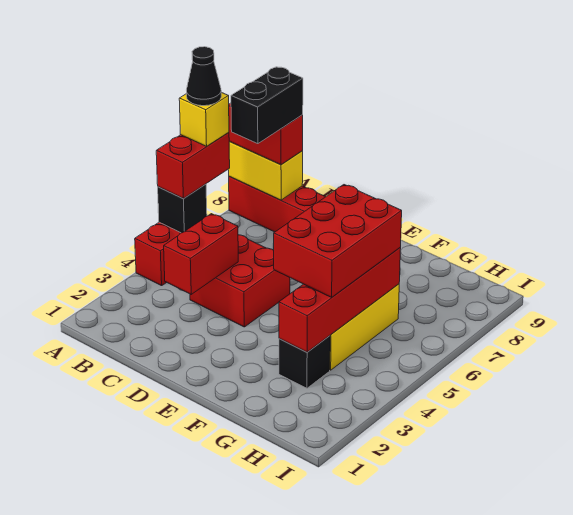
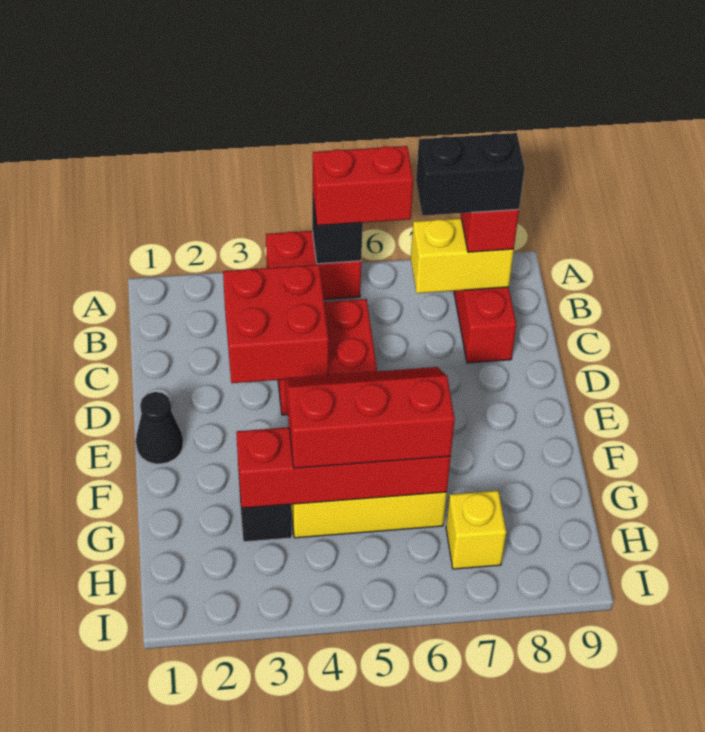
yellow 1x1 brick [179,92,229,146] -> yellow 1x1 brick moved to [446,491,506,569]
black 1x1 cone [187,47,221,106] -> black 1x1 cone moved to [136,392,183,464]
yellow 1x2 brick [228,142,303,200] -> yellow 1x2 brick turned to [411,218,514,293]
red 1x2 brick [164,214,238,294] -> red 2x2 brick [223,265,329,383]
red 2x3 brick [273,185,402,297] -> red 2x3 slope [285,367,455,468]

